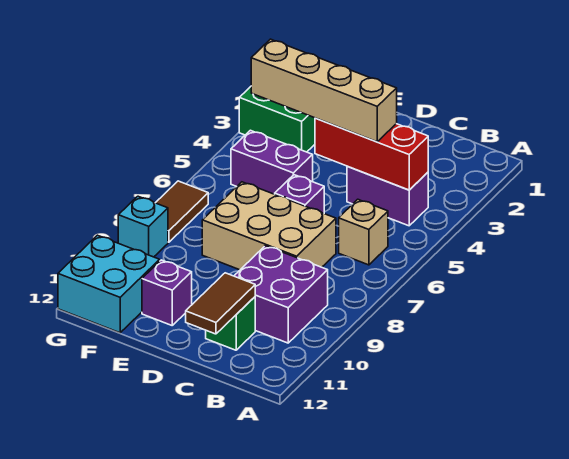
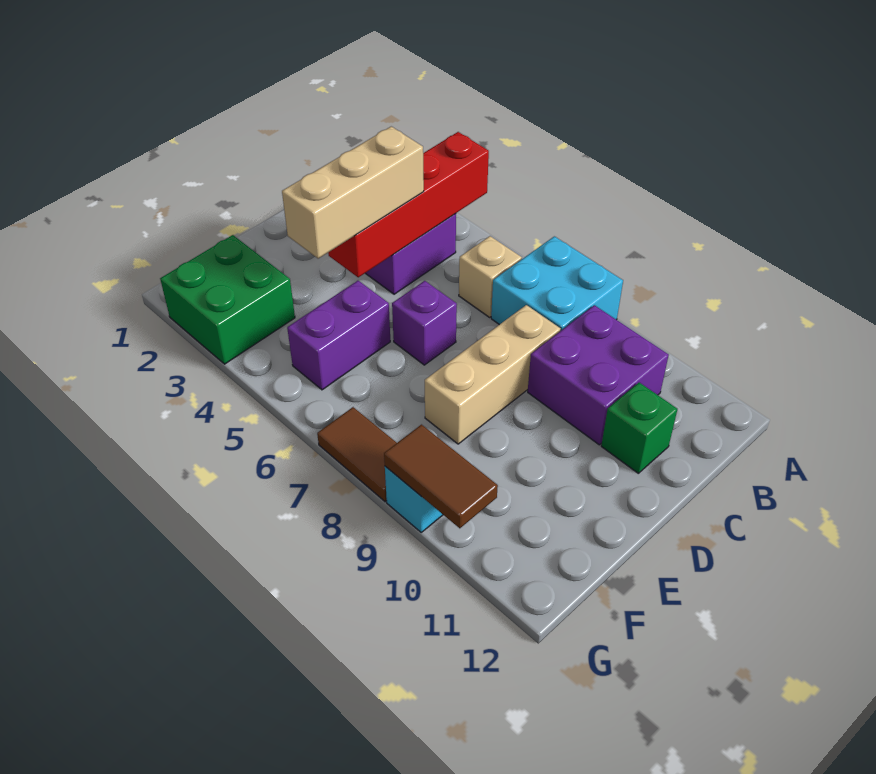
red 1x3 brick [315,118,428,190] -> red 1x4 brick [328,132,489,277]
tan 1x4 brick [251,39,397,142] -> tan 1x3 brick [282,126,424,259]
tan 2x3 brick [202,182,336,270] -> tan 1x3 brick [425,305,561,444]
brown 1x2 tile [186,273,255,334] -> brown 1x2 tile moved to [384,425,498,528]
purple 1x1 brick [142,260,192,325] -> none
cyan 2x2 brick [58,235,160,333] -> cyan 2x2 brick moved to [491,236,623,331]

